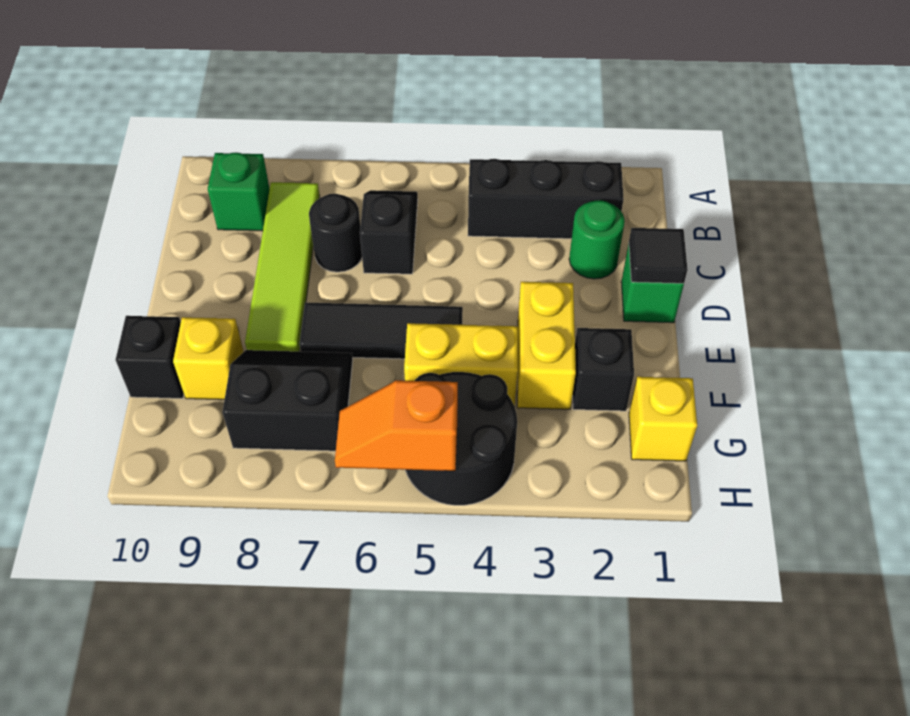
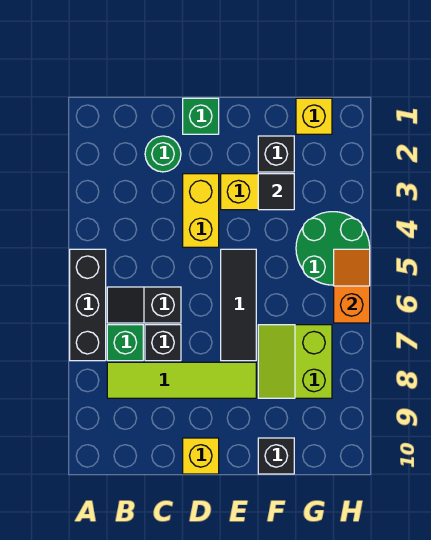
black 1x3 brick [468,159,623,239] -> black 1x3 brick moved to [70,249,106,361]
green 1x1 brick [208,153,270,231] -> green 1x1 brick moved to [107,325,143,361]
black 1x1 round brick [309,194,362,272] -> black 1x1 brick [145,325,181,361]
black 1x1 tile [629,228,688,283] -> black 1x1 tile moved to [258,174,294,210]
yellow 1x2 brick [404,323,518,406] -> yellow 1x2 brick moved to [183,174,219,247]
black 2x2 slope [222,350,353,451] -> lime 2x2 slope [258,325,332,398]
yellow 1x1 brick [173,317,244,400] -> yellow 1x1 brick moved to [183,438,219,474]
black 2x2 round brick [405,372,517,505] -> green 2x2 round brick [296,212,370,285]
orange 1x2 slope [335,380,458,471] -> orange 1x2 slope turned to [334,249,370,323]

